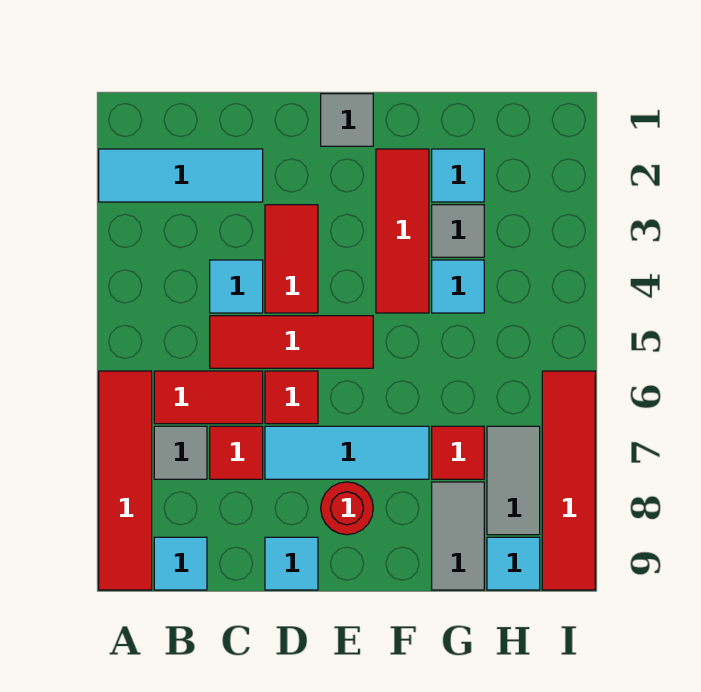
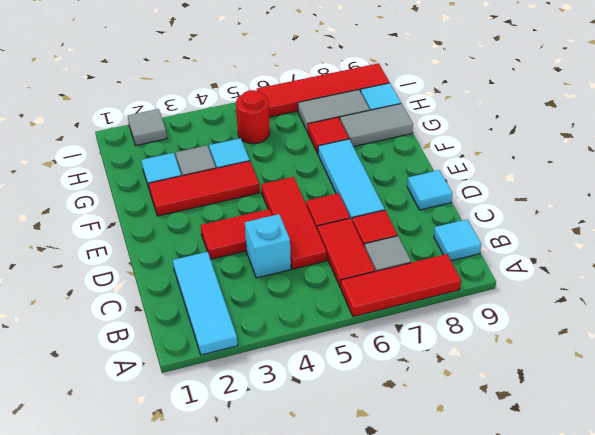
red 1x4 tile [99,371,152,590] -> red 1x3 tile [341,254,461,317]
cyan 1x1 tile [210,260,263,313] -> cyan 1x1 brick [245,214,291,278]
grey 1x1 tile [321,94,373,146] -> grey 1x1 tile moved to [128,109,167,145]
red 1x1 round brick [321,482,373,535] -> red 1x1 round brick moved to [236,90,270,144]

